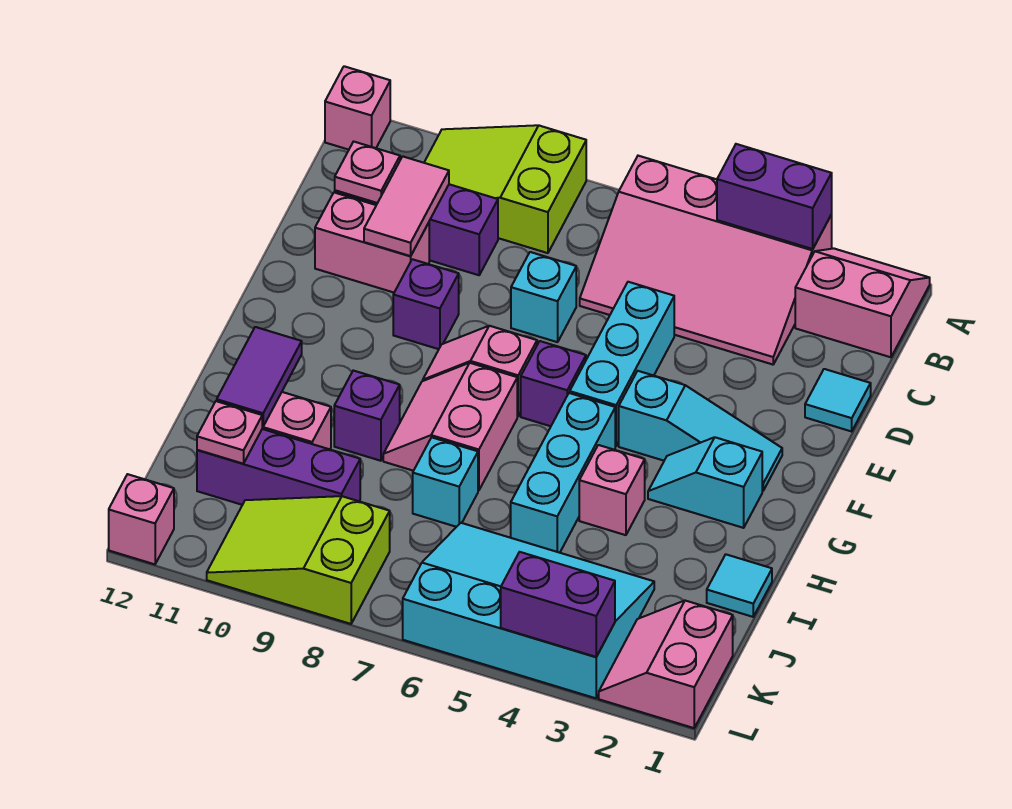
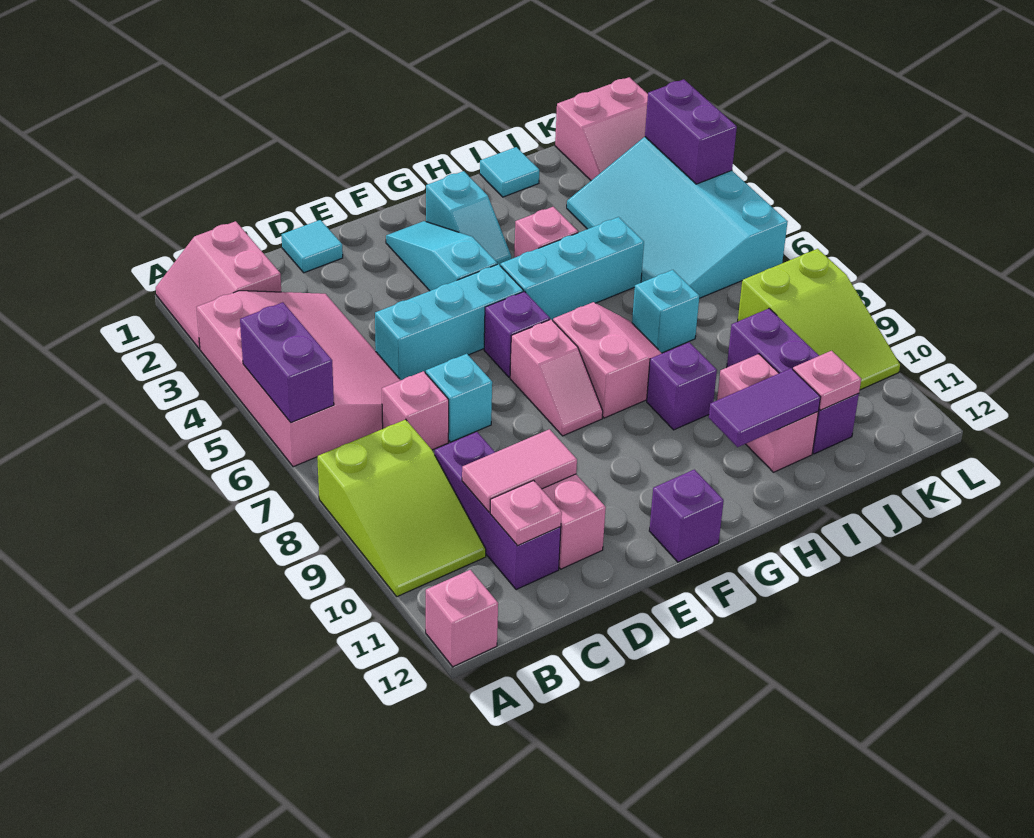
purple 1x2 brick [717,144,832,249] -> purple 1x2 brick moved to [240,302,334,422]
purple 1x1 brick [393,259,459,349] -> purple 1x1 brick moved to [649,469,724,562]
pink 2x2 slope [383,363,517,491] -> pink 2x2 slope turned to [553,302,662,418]
pink 1x1 brick [109,474,174,564] -> pink 1x1 brick moved to [382,371,449,450]

